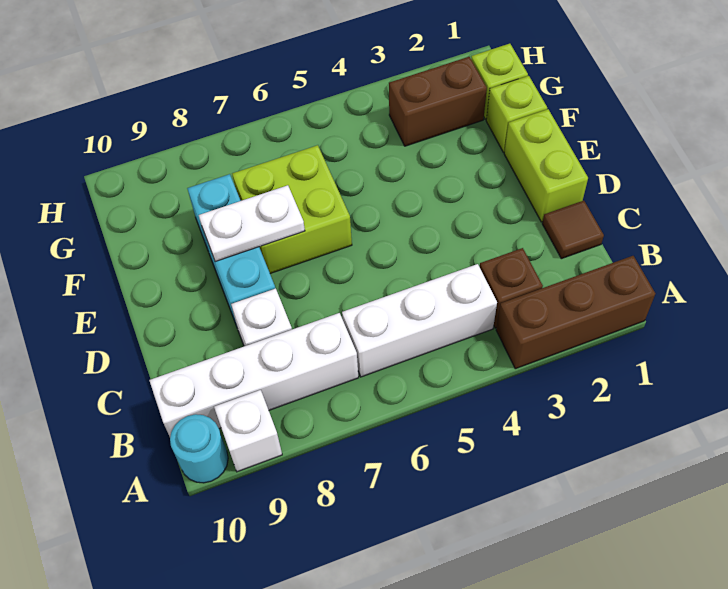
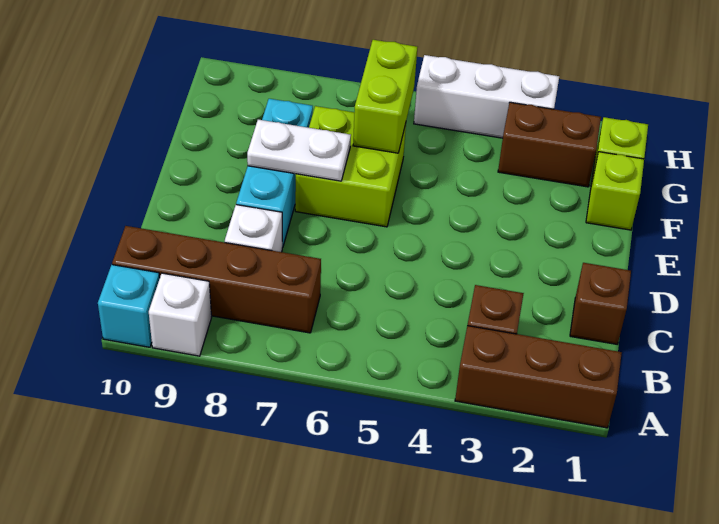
cyan 1x1 round brick [170,414,228,483] -> cyan 1x1 brick [98,265,160,347]
white 1x3 brick [342,264,497,377] -> white 1x3 brick moved to [414,55,559,138]
white 1x4 brick [149,313,359,437] -> brown 1x4 brick [112,226,321,333]
brown 1x1 tile [542,201,604,259] -> brown 1x1 brick [570,263,631,344]
lime 1x2 brick [504,109,588,222] -> lime 1x2 brick moved to [353,40,417,153]

